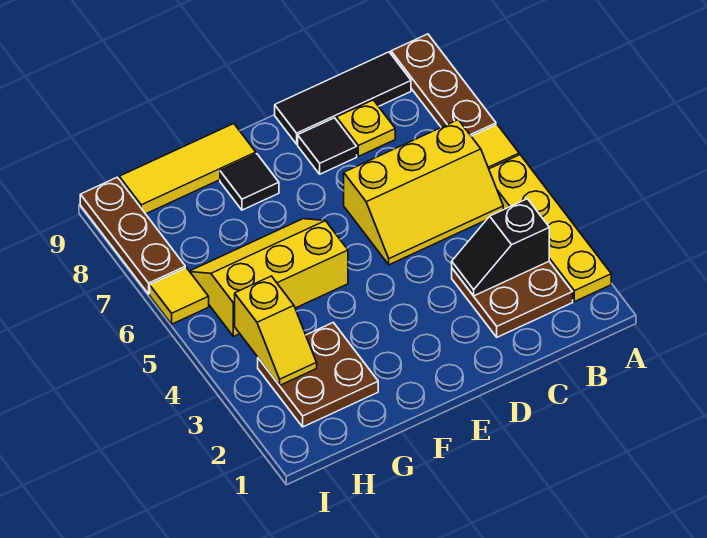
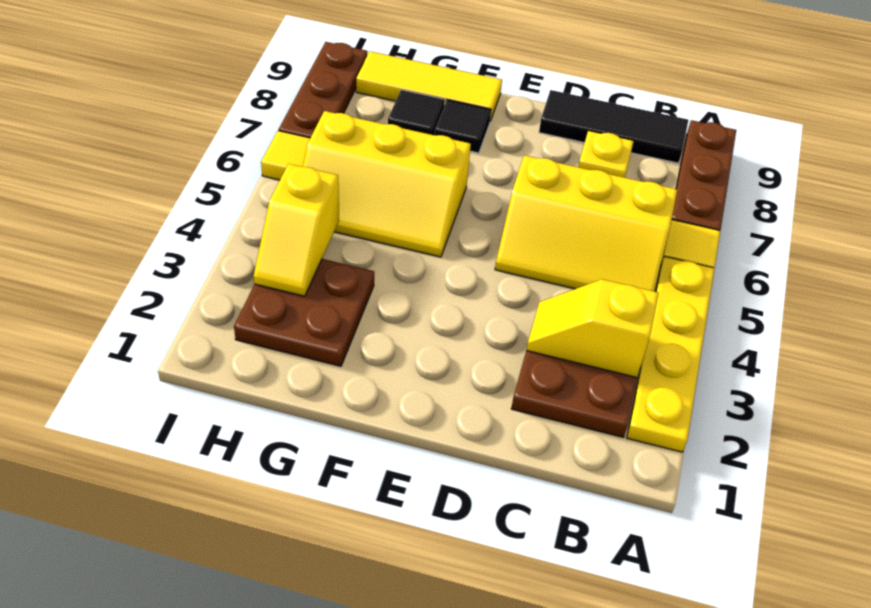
black 1x2 slope [452,199,549,296] -> yellow 1x2 slope [526,279,659,378]
black 1x1 tile [298,118,357,174] -> black 1x1 tile moved to [388,90,445,135]
yellow 2x3 slope [190,219,348,337] -> yellow 2x3 slope turned to [303,111,471,257]

